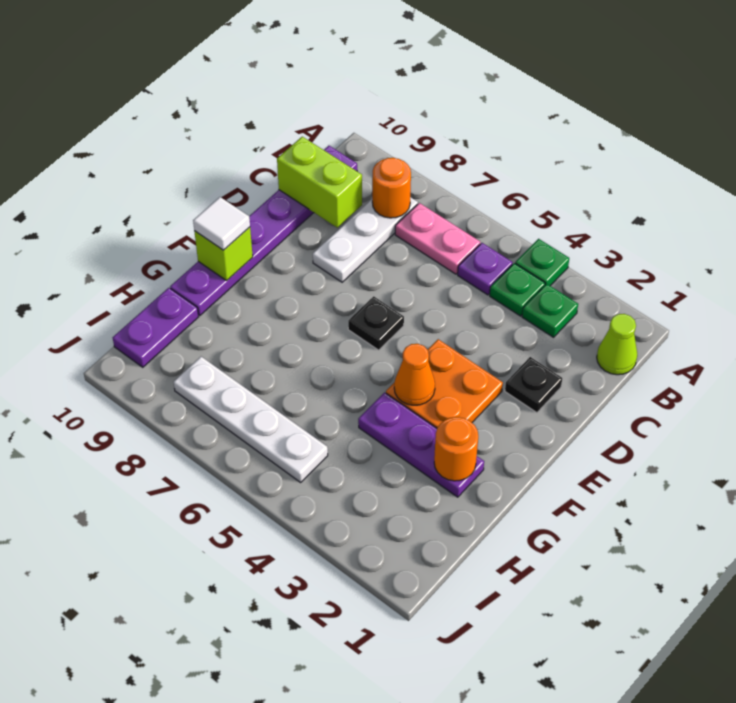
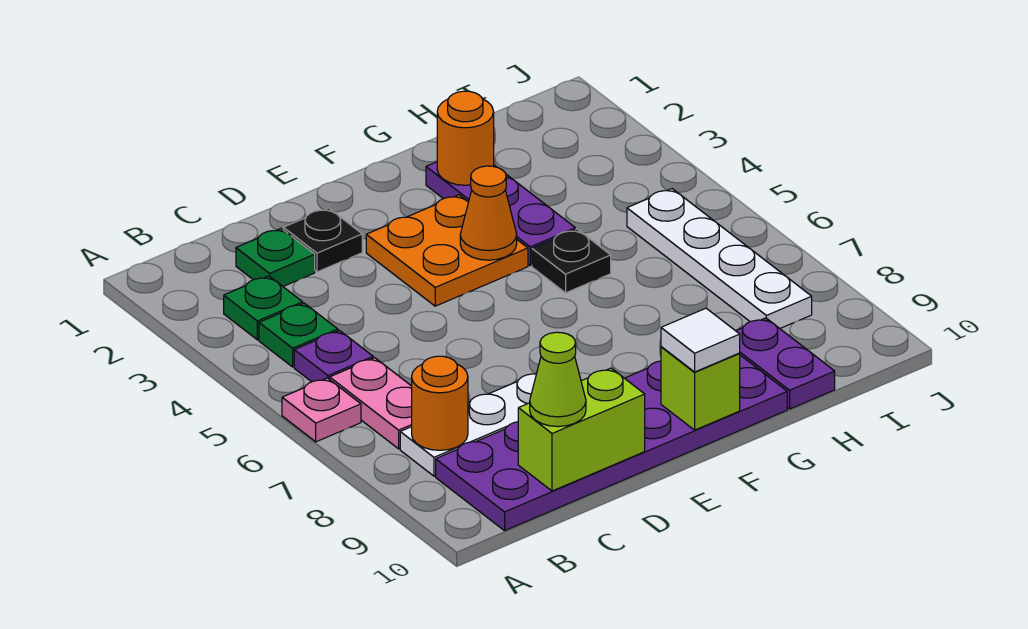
green 1x1 plate [515,239,569,286] -> green 1x1 plate moved to [236,229,315,286]
none -> pink 1x1 plate [282,378,361,442]
lime 1x1 cone [597,314,637,375] -> lime 1x1 cone moved to [530,332,586,427]
purple 1x6 plate [170,146,357,316] -> purple 2x6 plate [436,355,787,531]
lime 1x2 brick [277,137,362,228] -> lime 1x2 brick turned to [518,368,645,491]
black 1x1 plate [348,296,404,350] -> black 1x1 plate moved to [532,229,611,293]
purple 1x2 plate [113,288,199,367] -> purple 1x2 plate turned to [736,318,835,409]

